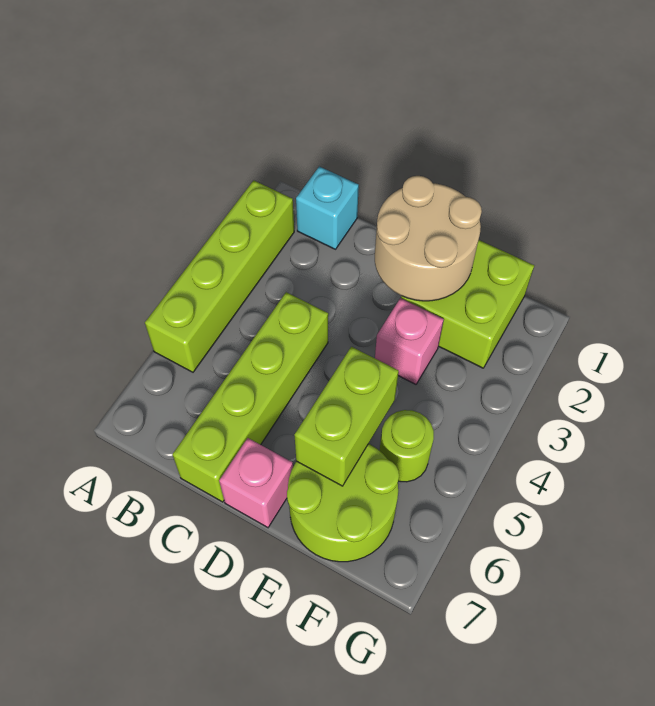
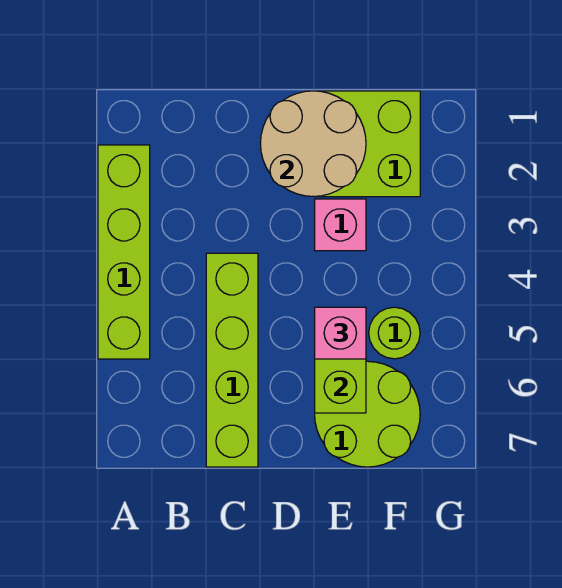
cyan 1x1 brick [296,166,359,249] -> none
pink 1x1 brick [219,438,293,527] -> pink 1x1 brick moved to [315,307,366,359]

